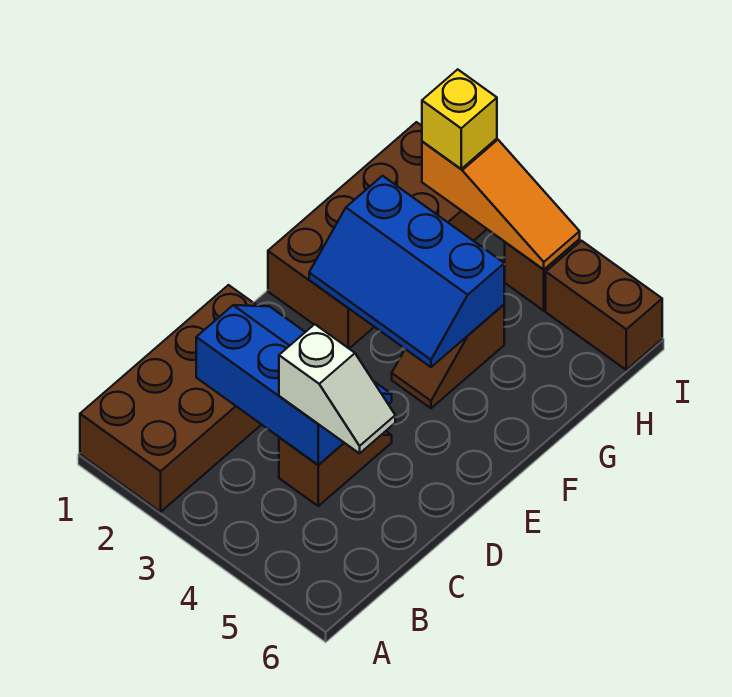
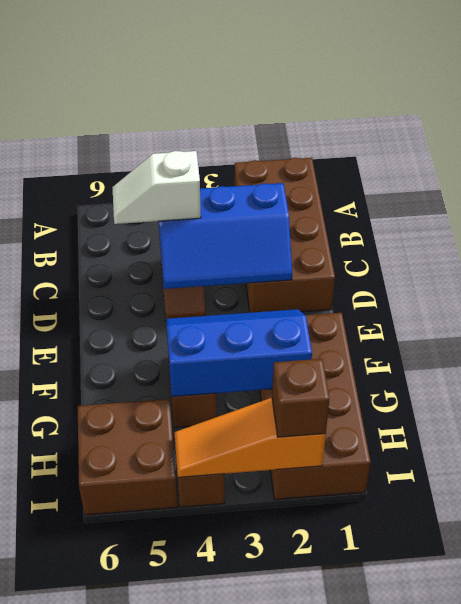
yellow 1x1 brick [422,69,497,169] -> brown 1x1 brick [272,359,329,437]
brown 1x2 brick [546,241,662,370] -> brown 2x2 brick [78,399,177,515]

